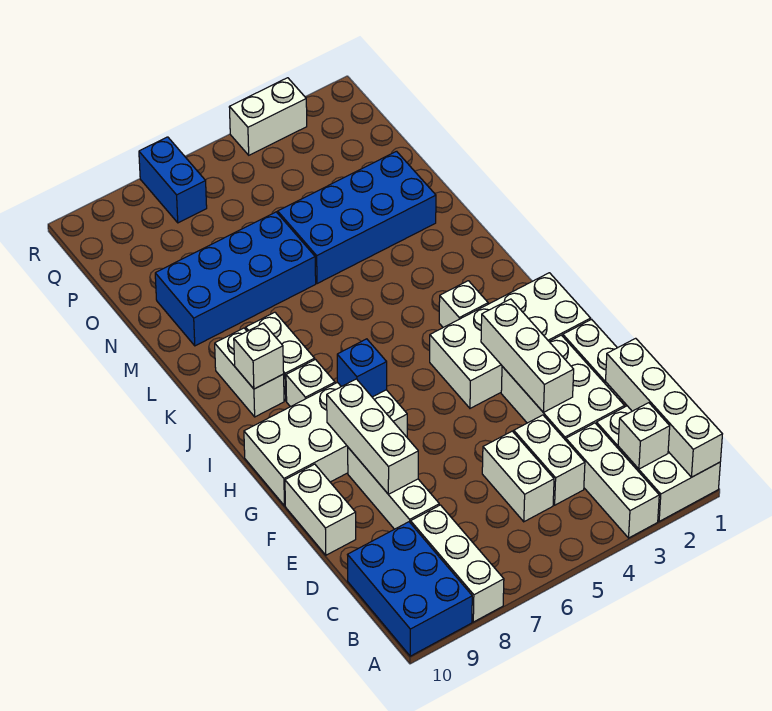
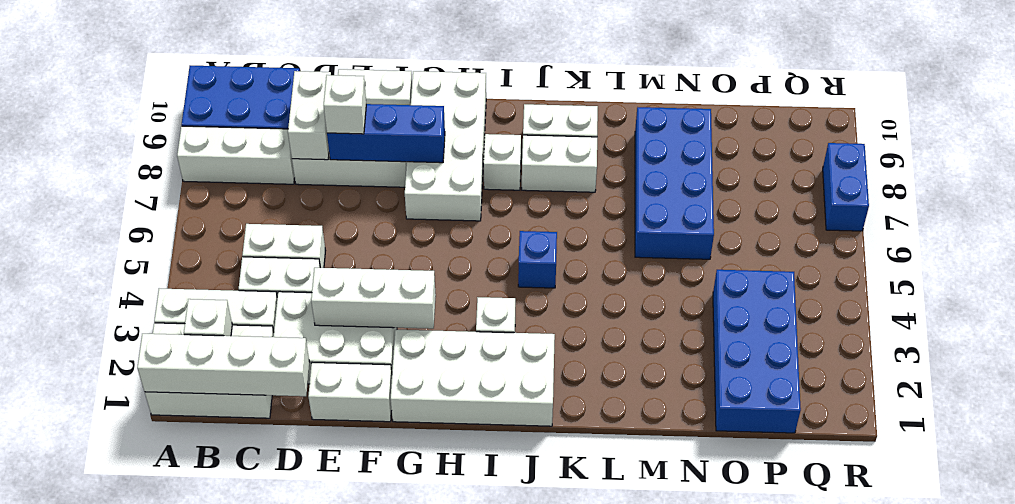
white 1x3 brick [327,379,418,495] -> blue 1x3 brick [327,104,445,163]
white 2x4 brick [430,273,591,408] -> white 2x4 brick turned to [391,330,555,426]
blue 1x1 brick [337,339,387,397] -> blue 1x1 brick moved to [518,231,557,288]
white 1x1 brick [234,323,284,389] -> white 1x1 brick moved to [324,75,366,134]
blue 2x4 brick [278,151,436,284] -> blue 2x4 brick moved to [713,270,801,433]
blue 1x2 brick [139,137,207,223] -> blue 1x2 brick turned to [823,143,869,231]
white 1x2 brick [229,78,307,155] -> white 1x2 brick moved to [288,71,331,160]

